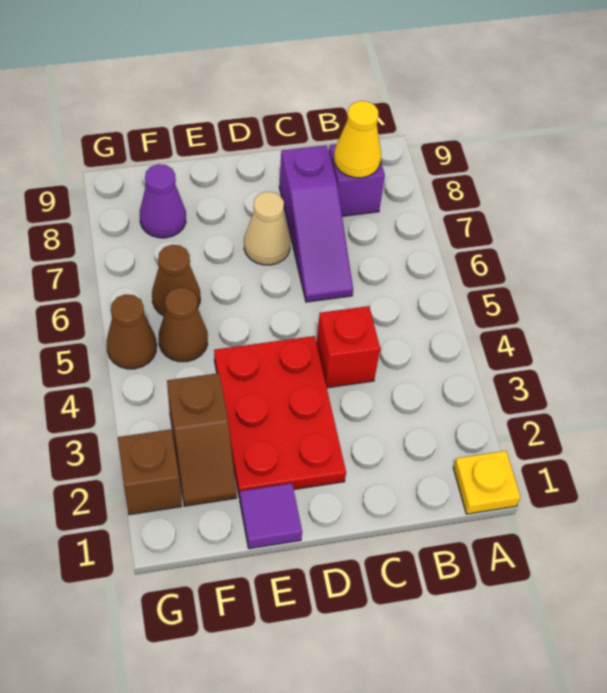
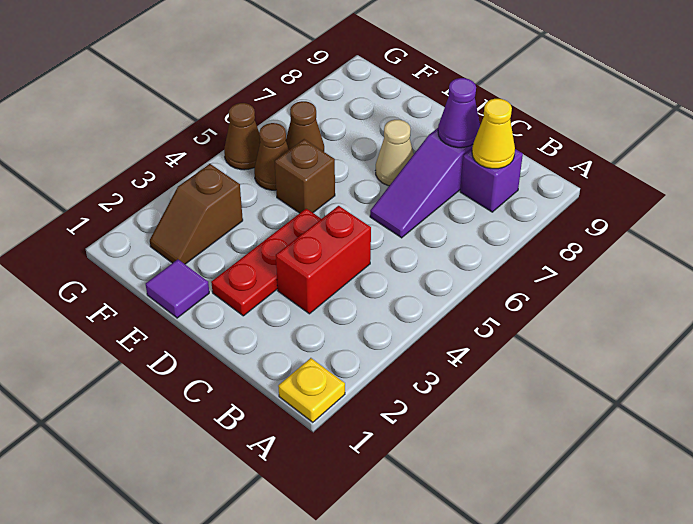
red 1x1 brick [316,306,380,388] -> red 1x2 brick [276,206,371,314]
red 2x3 plate [214,336,346,498] -> red 1x3 plate [211,209,321,316]
purple 1x1 cone [140,164,186,238] -> purple 1x1 cone moved to [438,78,480,148]
brown 1x1 brick [118,429,181,515] -> brown 1x1 brick moved to [275,139,335,213]

